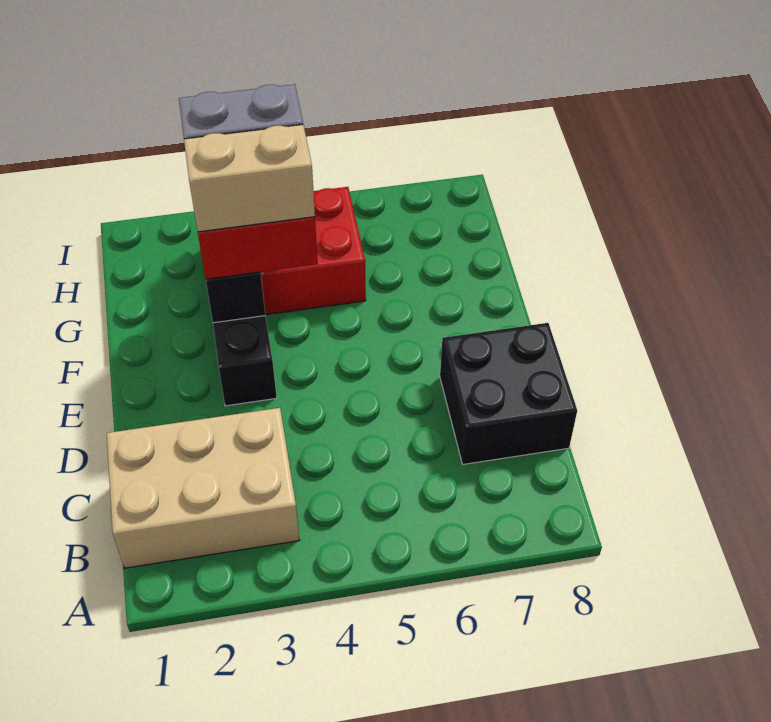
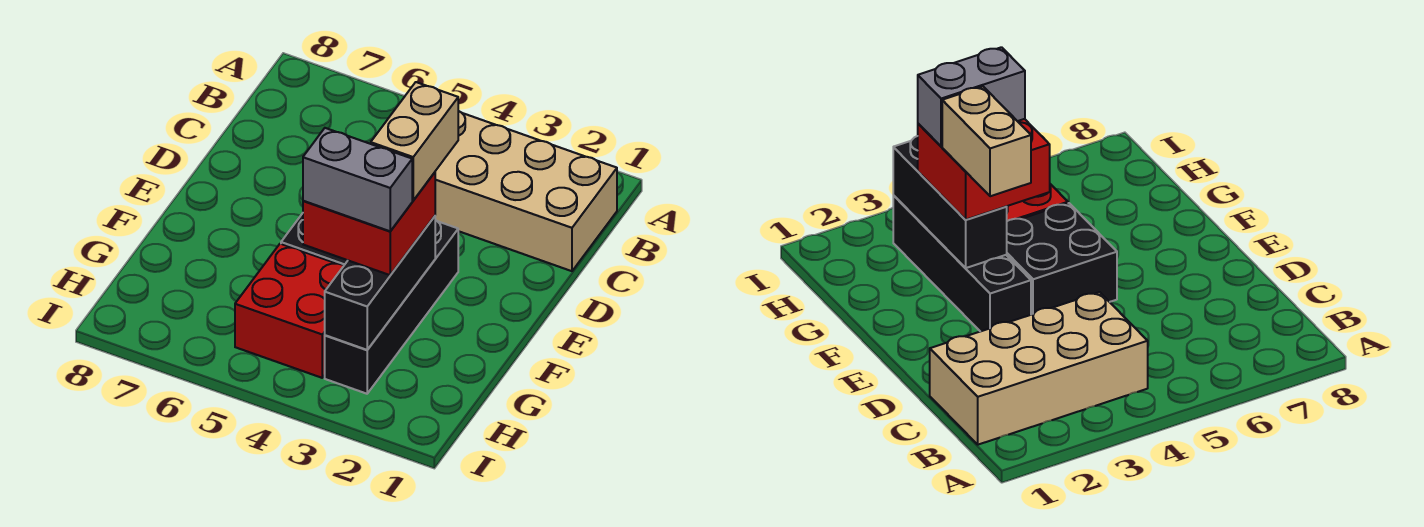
tan 2x3 brick [107,408,299,568] -> tan 2x4 brick [435,111,617,271]
black 2x2 brick [440,323,577,464] -> black 2x2 brick moved to [1007,203,1117,315]
tan 1x2 brick [184,125,315,232] -> tan 1x2 brick turned to [371,82,458,200]

